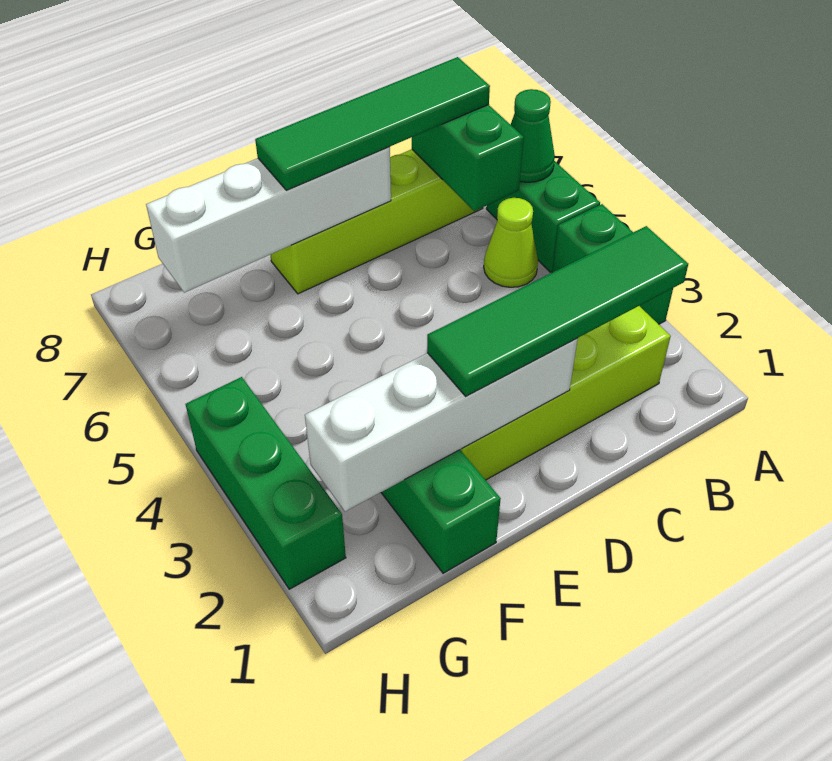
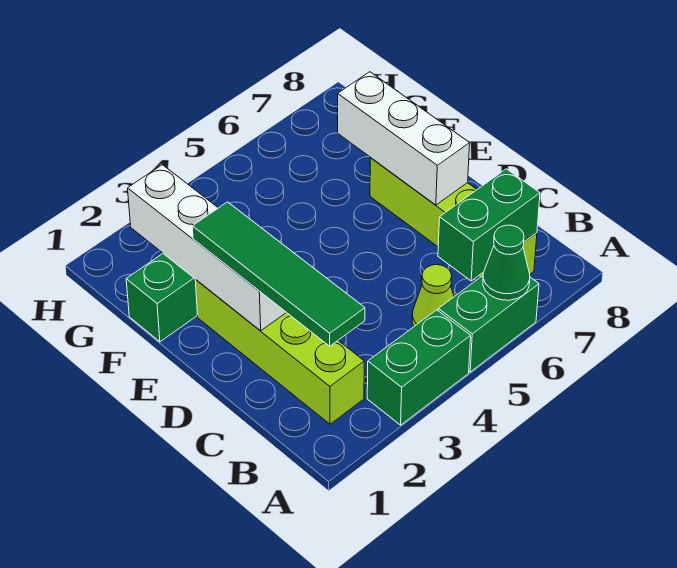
green 1x4 tile [255,57,490,190] -> none
white 1x4 brick [146,147,391,293] -> white 1x3 brick [338,72,470,205]
green 1x3 brick [186,377,346,589] -> none

